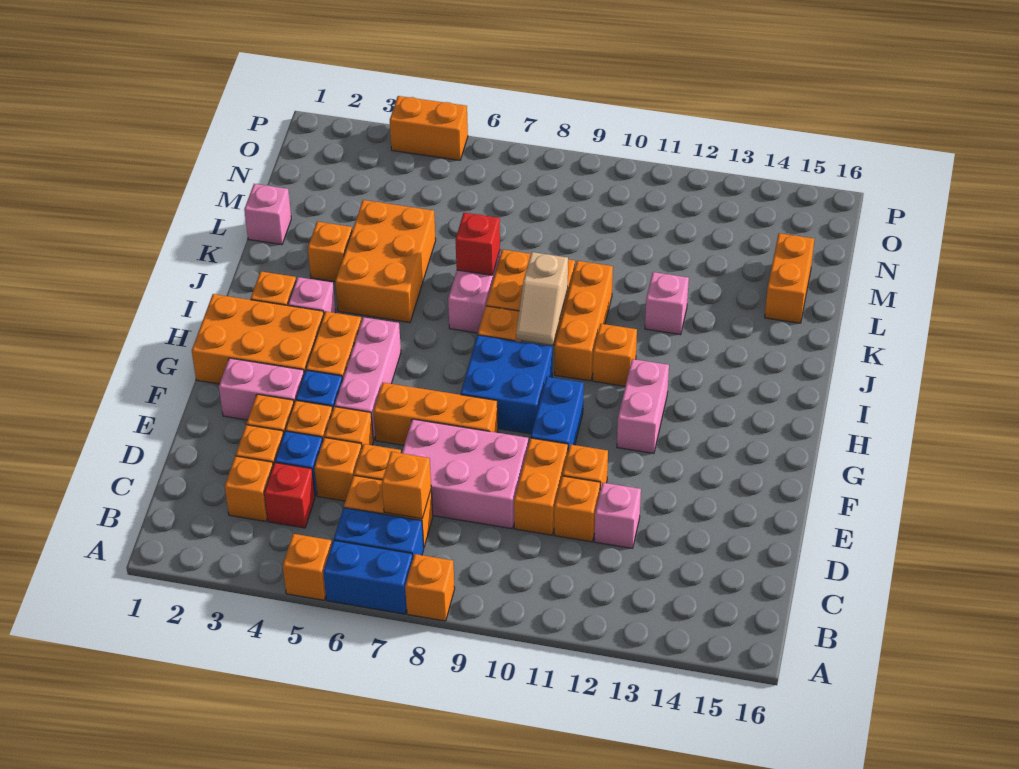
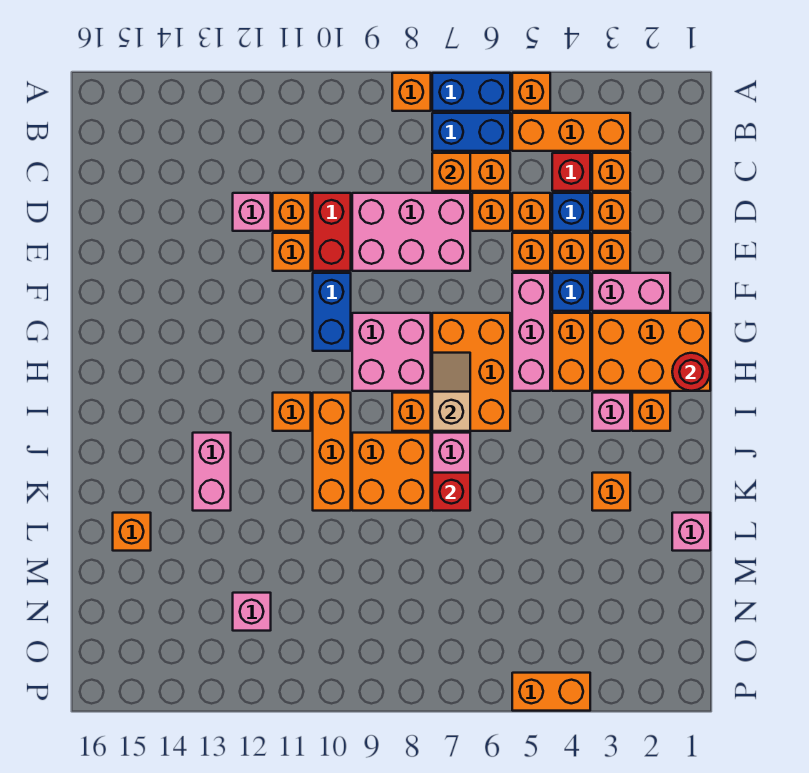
orange 1x2 brick [514,438,568,535] -> red 1x2 brick [313,193,351,271]
orange 1x3 brick [373,383,498,445] -> orange 1x3 brick moved to [512,113,630,151]
blue 2x2 brick [461,335,552,434] -> pink 2x2 brick [352,313,431,391]
pink 1x2 brick [617,359,669,453] -> pink 1x2 brick moved to [193,433,231,511]
none -> red 1x1 round brick [672,353,710,391]
tan 1x2 slope [516,252,568,345] -> tan 1x2 slope moved to [432,353,470,431]
orange 2x3 brick [335,200,436,323] -> orange 2x3 brick moved to [432,313,510,431]
pink 1x1 brick [645,272,689,335] -> pink 1x1 brick moved to [233,593,271,631]
orange 1x2 brick [765,233,814,323] -> orange 1x1 brick [113,513,151,551]

